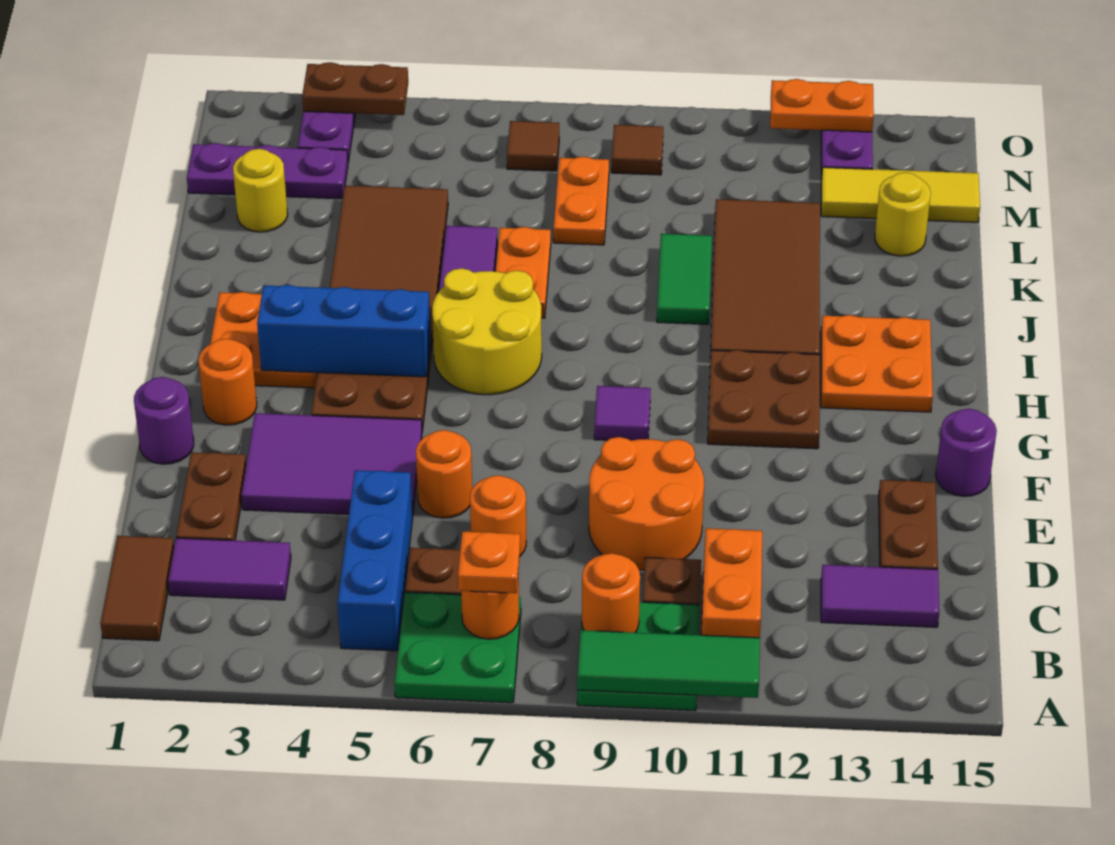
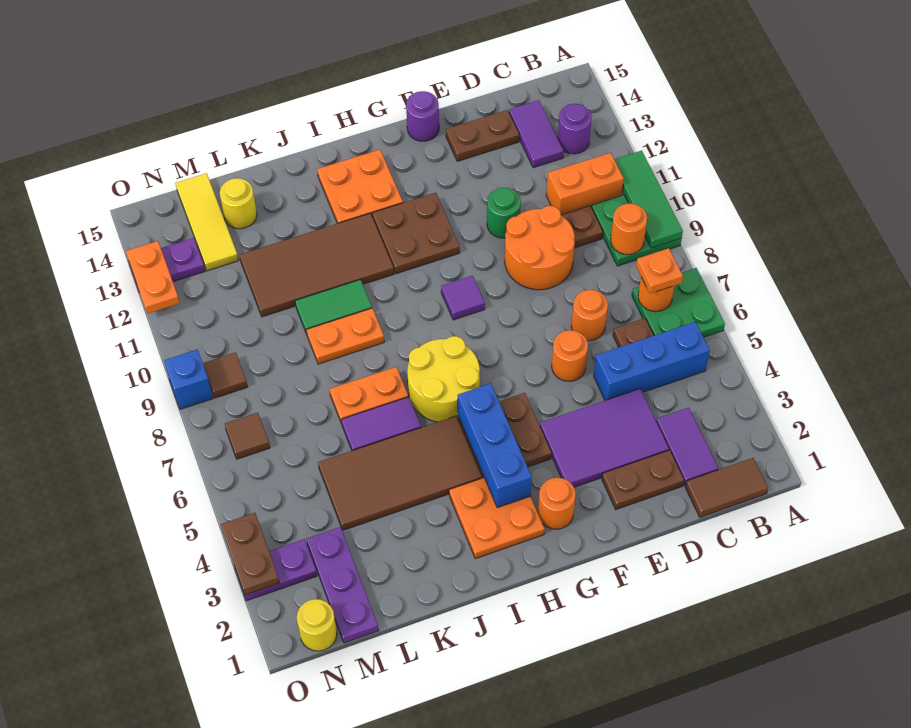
purple 2x3 tile [241,413,422,516] -> purple 2x3 tile turned to [540,389,669,487]
none -> green 1x1 round brick [487,188,521,238]
purple 1x1 round brick [134,377,194,464] -> purple 1x1 round brick moved to [558,104,592,154]
yellow 1x1 round brick [233,149,288,232] -> yellow 1x1 round brick moved to [297,599,337,651]
orange 1x2 plate [553,157,609,245] -> orange 1x2 plate moved to [306,308,384,364]
none -> blue 1x1 brick [164,350,213,409]

